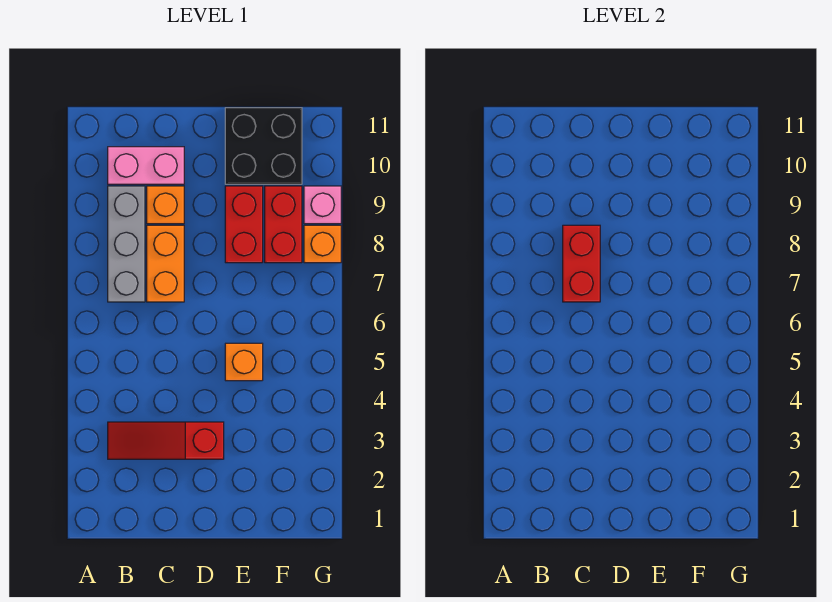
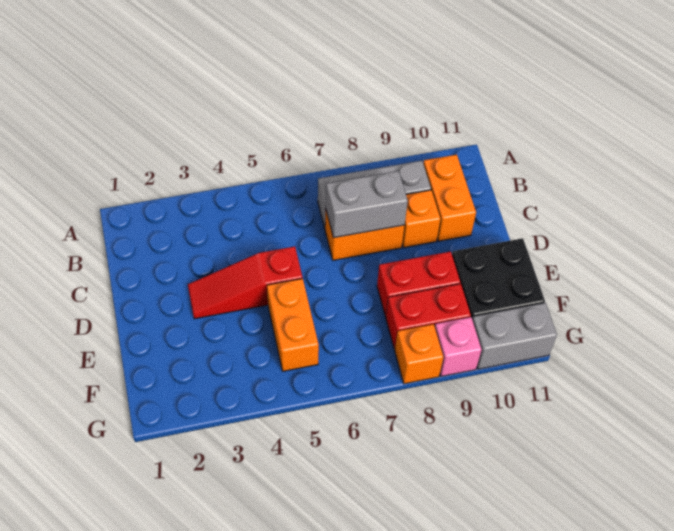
red 1x3 slope [108,422,224,459] -> red 1x3 slope turned to [188,246,303,319]
pink 1x2 brick [108,147,184,184] -> orange 1x2 brick [423,155,476,241]
red 1x2 brick [563,225,600,302] -> grey 1x2 brick [326,171,408,238]
orange 1x1 brick [225,343,263,381] -> orange 1x2 brick [267,279,319,371]
none -> grey 1x2 brick [472,303,557,369]

